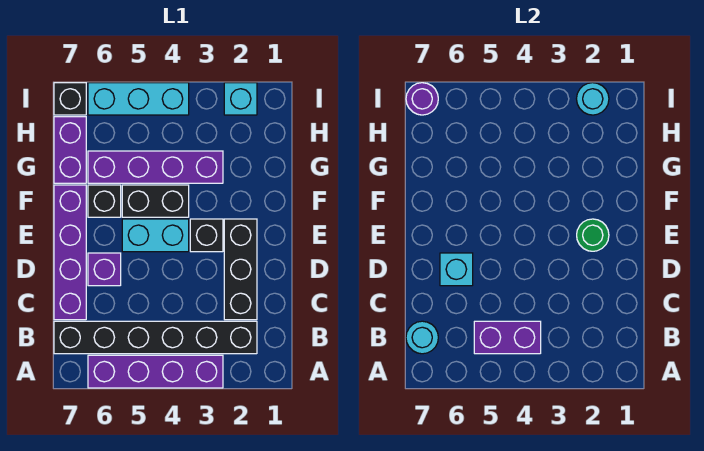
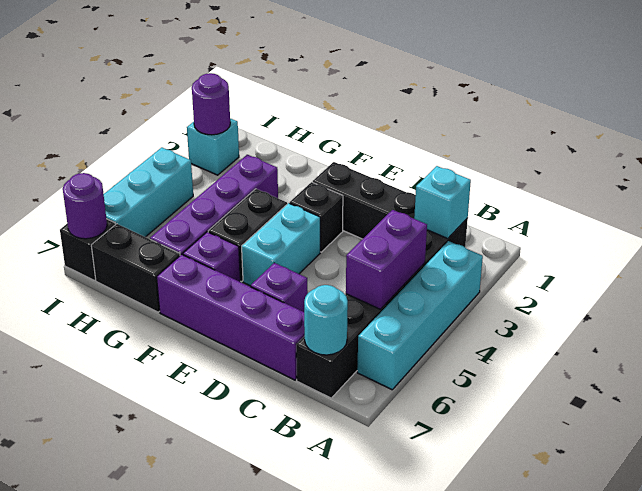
purple 1x4 brick [88,355,223,388] -> cyan 1x4 brick [357,241,483,390]
cyan 1x1 brick [440,253,473,286] -> cyan 1x1 brick moved to [414,166,471,238]
green 1x1 round brick [577,219,609,251] -> none
black 1x1 brick [88,185,121,217] -> purple 1x1 brick [183,232,240,282]
purple 1x2 brick [54,117,86,183] -> black 1x2 brick [91,224,180,312]
cyan 1x1 round brick [577,83,609,115] -> purple 1x1 round brick [192,73,230,135]

